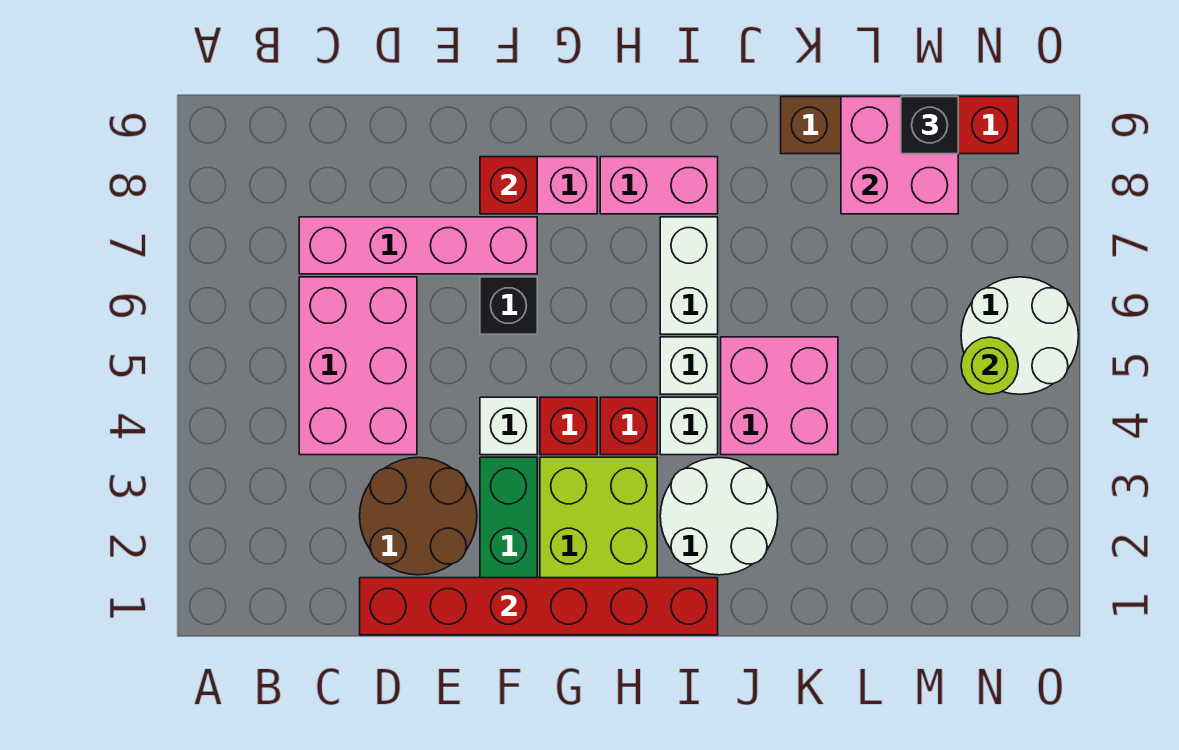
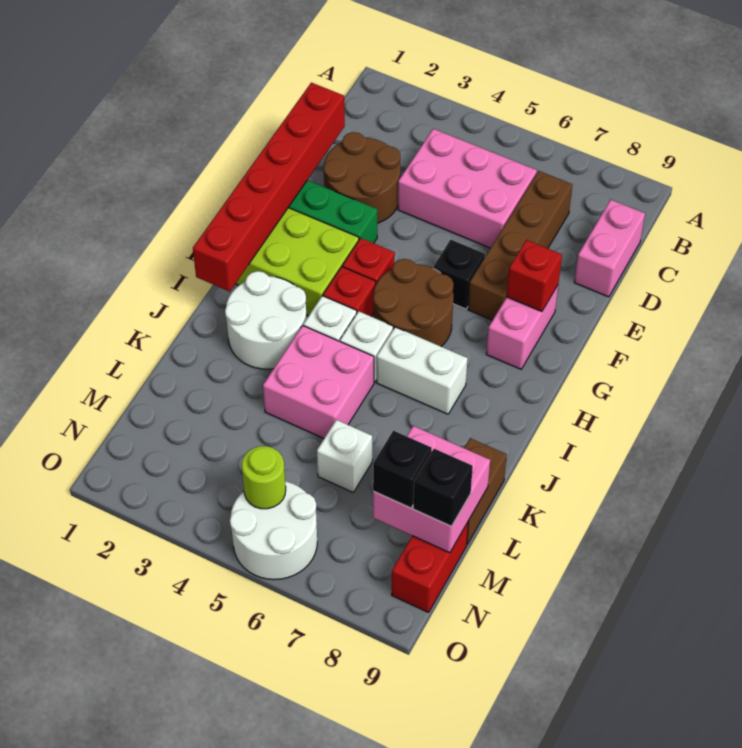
pink 1x4 brick [299,217,537,274] -> brown 1x4 brick [468,171,572,320]
white 1x1 brick [480,397,537,455] -> white 1x1 brick moved to [317,420,372,492]
none -> brown 2x2 round brick [373,259,454,346]
pink 1x2 brick [600,157,718,214] -> pink 1x2 brick moved to [574,200,645,297]
none -> black 1x1 brick [373,431,432,508]

